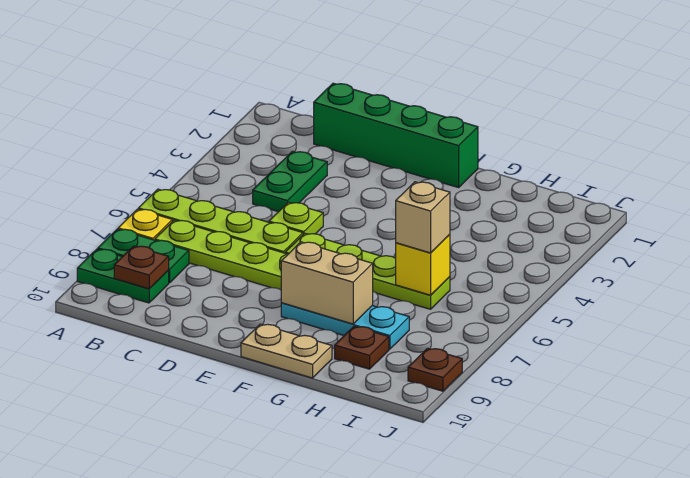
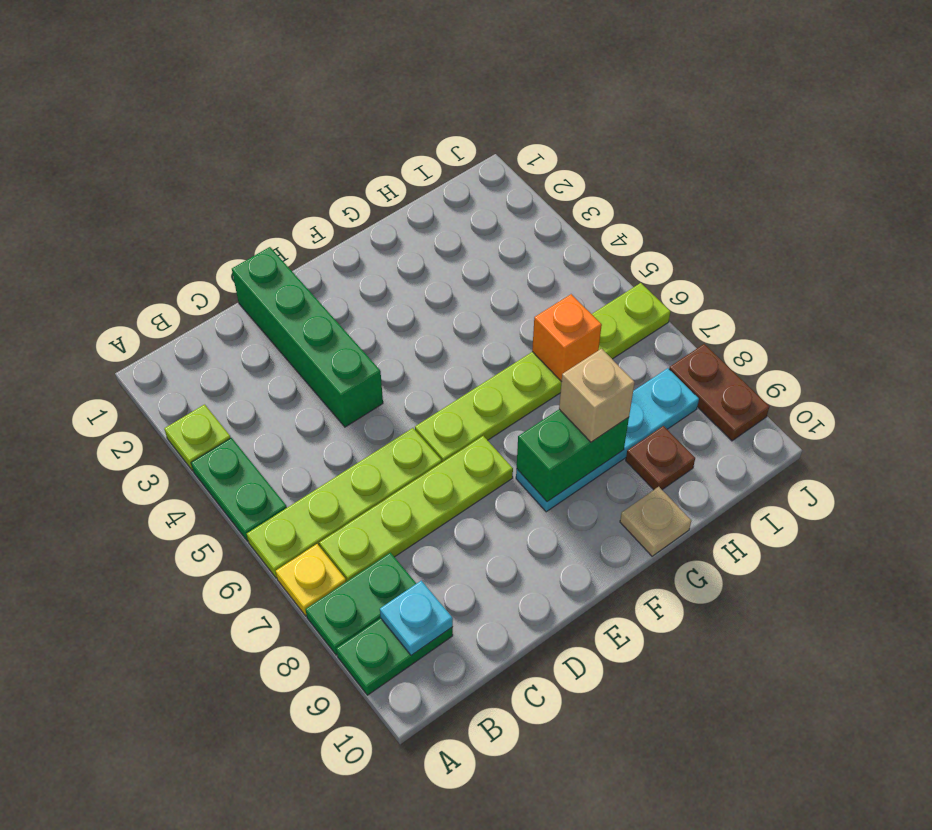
brown 1x1 plate [114,246,169,289] -> cyan 1x1 plate [380,581,453,655]
green 1x4 brick [314,83,478,188] -> green 1x4 brick turned to [232,247,383,427]
green 1x2 plate [253,151,327,212] -> green 1x2 plate moved to [191,438,287,541]
lime 1x1 plate [269,202,323,234] -> lime 1x1 plate moved to [164,404,231,471]
lime 1x4 plate [285,233,450,309] -> lime 1x6 plate [415,283,670,462]
cyan 1x3 plate [281,303,409,349] -> cyan 1x4 plate [516,368,699,512]
tan 1x2 brick [281,242,373,324] -> green 1x2 brick [517,409,629,502]
tan 1x2 plate [241,324,332,378] -> tan 1x1 plate [620,487,691,556]
yellow 1x1 brick [396,234,450,295] -> orange 1x1 brick [532,294,602,382]
tan 1x1 brick [396,182,450,253] -> tan 1x1 brick moved to [559,349,635,442]
brown 1x1 plate [408,348,462,391] -> brown 1x2 plate [669,344,769,441]

